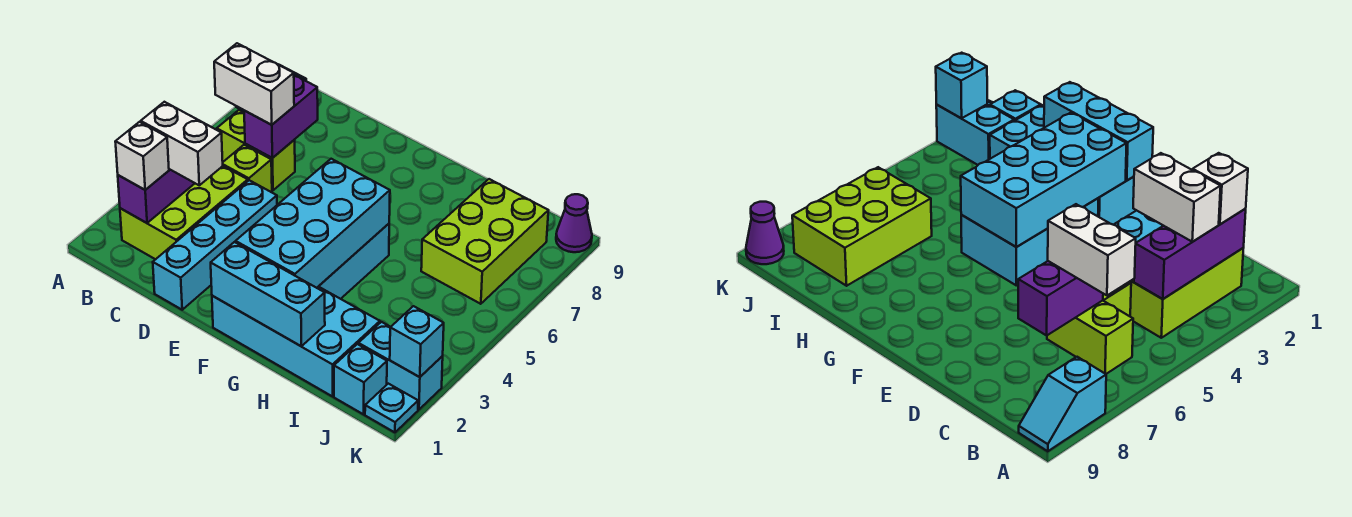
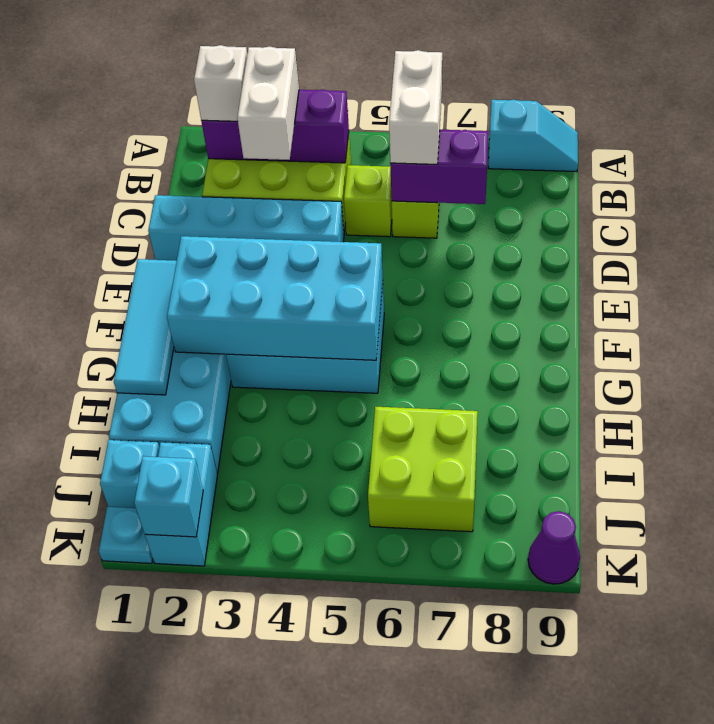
cyan 1x3 brick [211,242,325,346] -> cyan 1x3 tile [114,259,177,395]
lime 2x3 brick [421,179,548,304] -> lime 2x2 brick [368,407,478,532]

